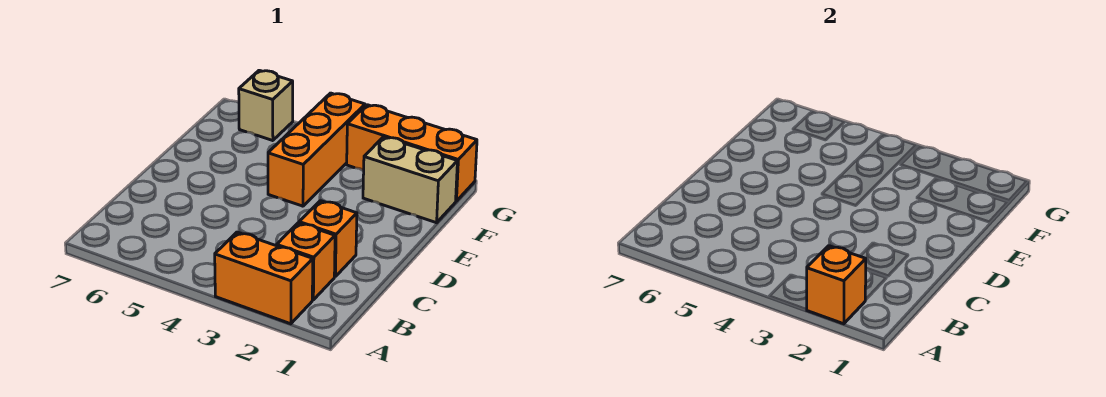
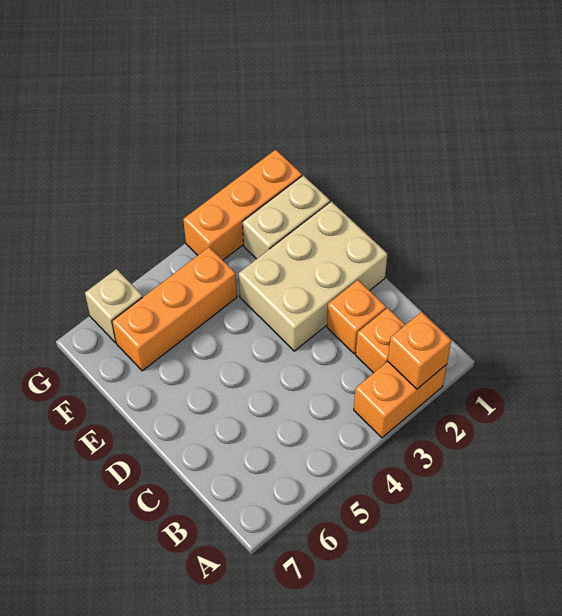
none -> tan 2x3 brick [239,201,387,351]
orange 1x3 brick [268,93,365,206] -> orange 1x3 brick turned to [112,247,237,371]

